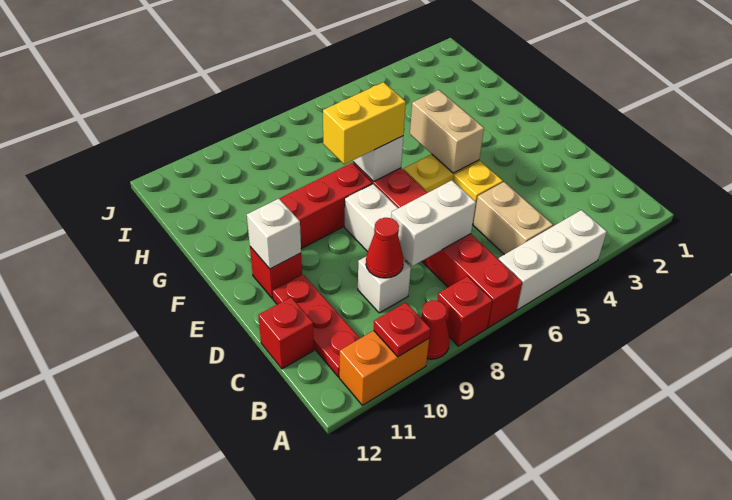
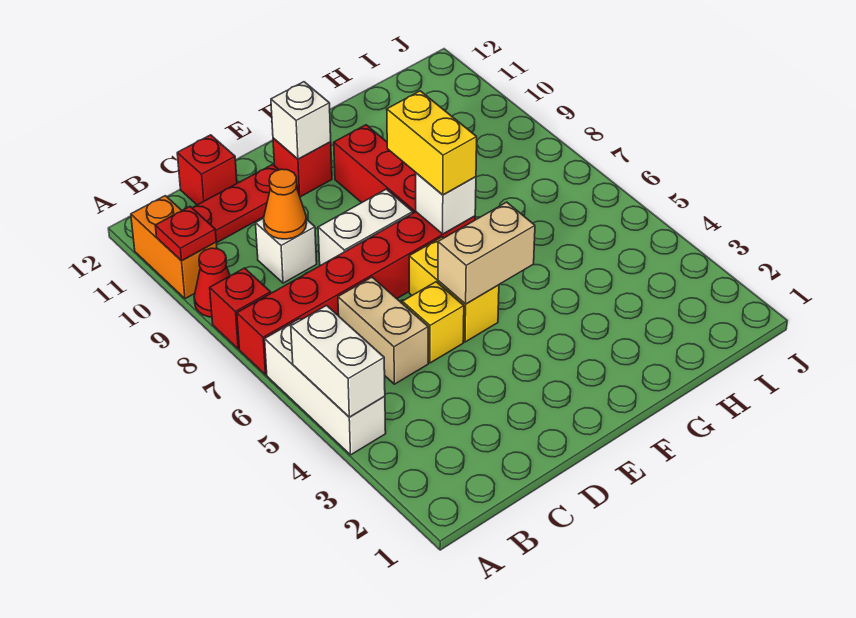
tan 1x2 brick [473,182,553,255] -> tan 1x2 brick turned to [338,277,428,384]
white 1x2 brick [391,180,476,266] -> white 1x2 brick moved to [291,306,385,417]
red 1x1 cone [366,218,404,278] -> orange 1x1 cone [264,169,307,239]

